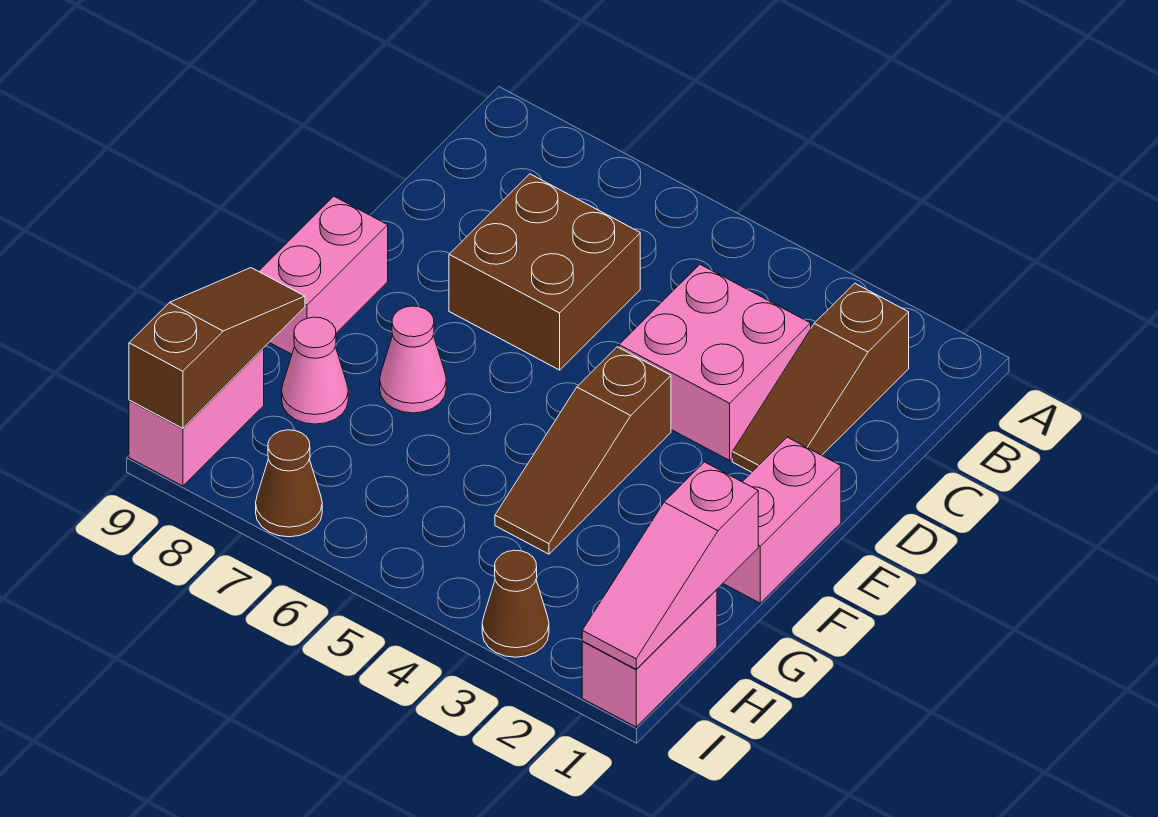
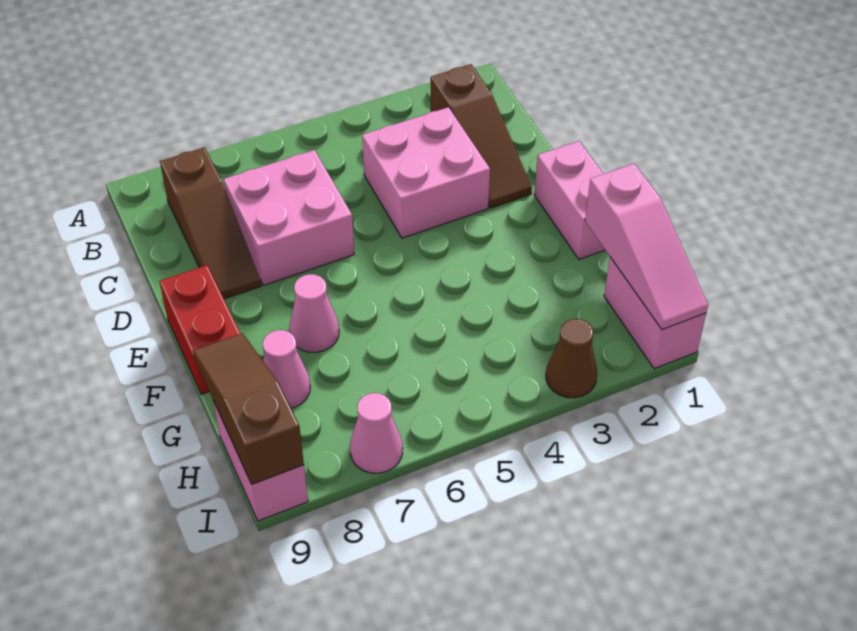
brown 2x2 brick [449,174,640,370] -> pink 2x2 brick [224,150,354,285]
brown 1x3 slope [495,347,671,554] -> brown 1x3 slope moved to [160,147,261,299]
pink 1x2 brick [259,196,388,354] -> red 1x2 brick [159,265,240,395]
brown 1x1 cone [256,430,322,537] -> pink 1x1 cone [350,393,403,473]

